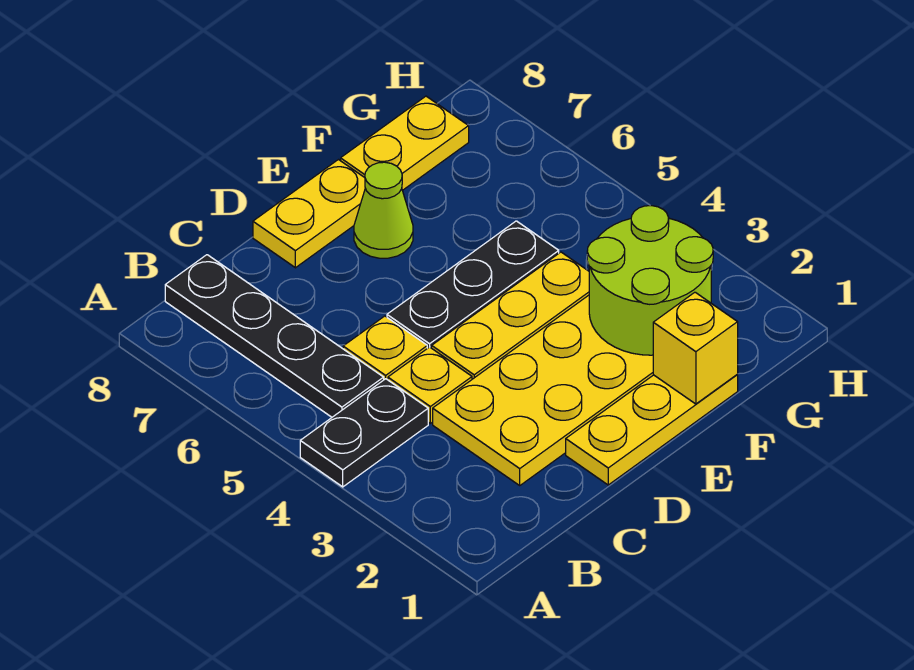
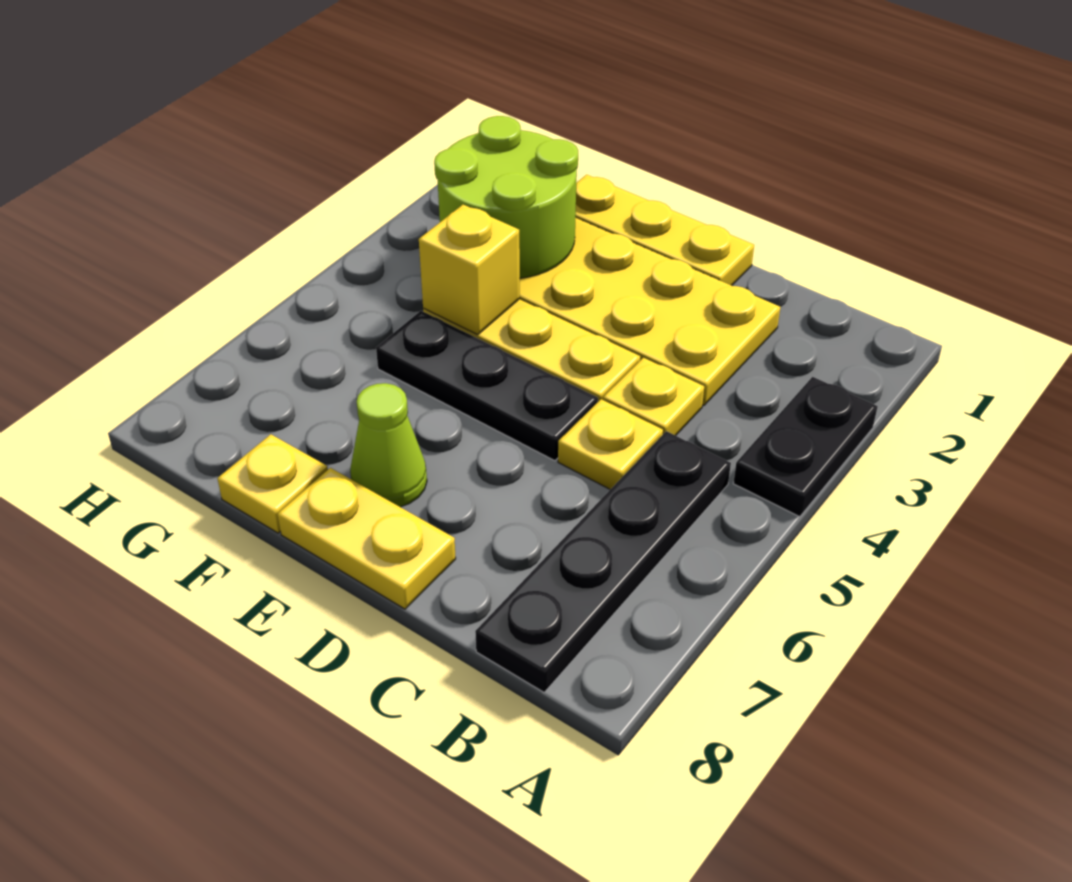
black 1x2 plate [300,379,428,487] -> black 1x2 plate turned to [733,377,878,517]
yellow 1x1 brick [653,292,738,404] -> yellow 1x1 brick moved to [419,205,520,335]
yellow 1x2 plate [341,96,469,190] -> yellow 1x1 plate [217,434,328,533]

